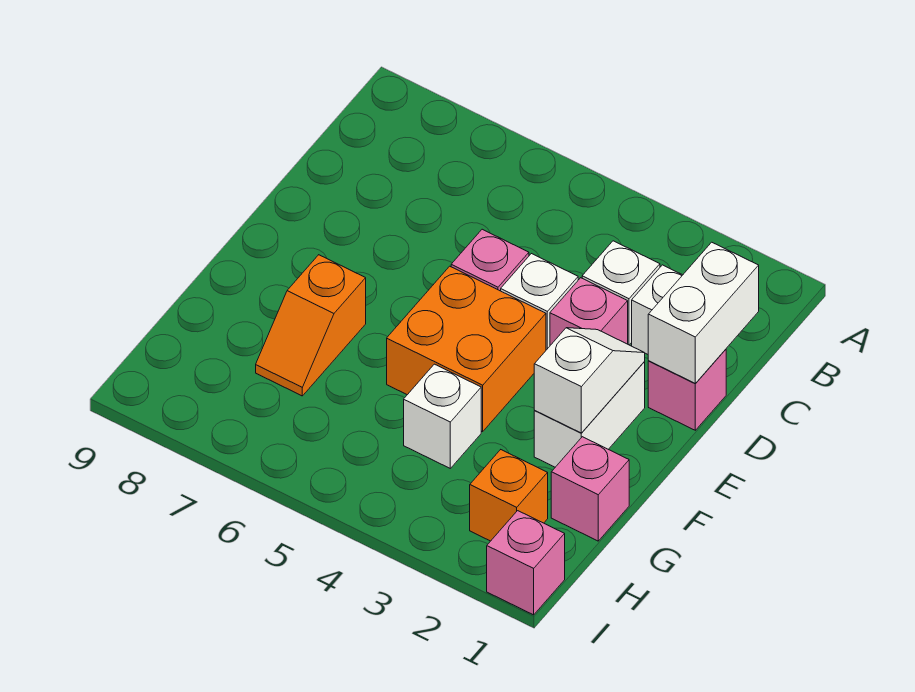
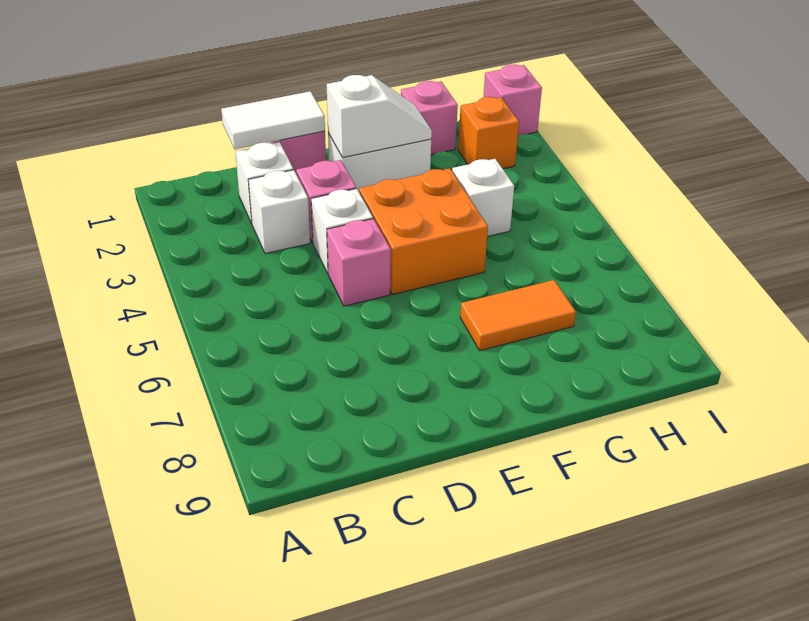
white 1x2 brick [648,242,759,384] -> white 1x2 tile [221,91,325,149]
white 1x2 slope [534,328,645,433] -> white 1x2 slope turned to [327,75,432,158]
orange 1x2 slope [256,255,366,396] -> orange 1x2 tile [460,280,576,351]

